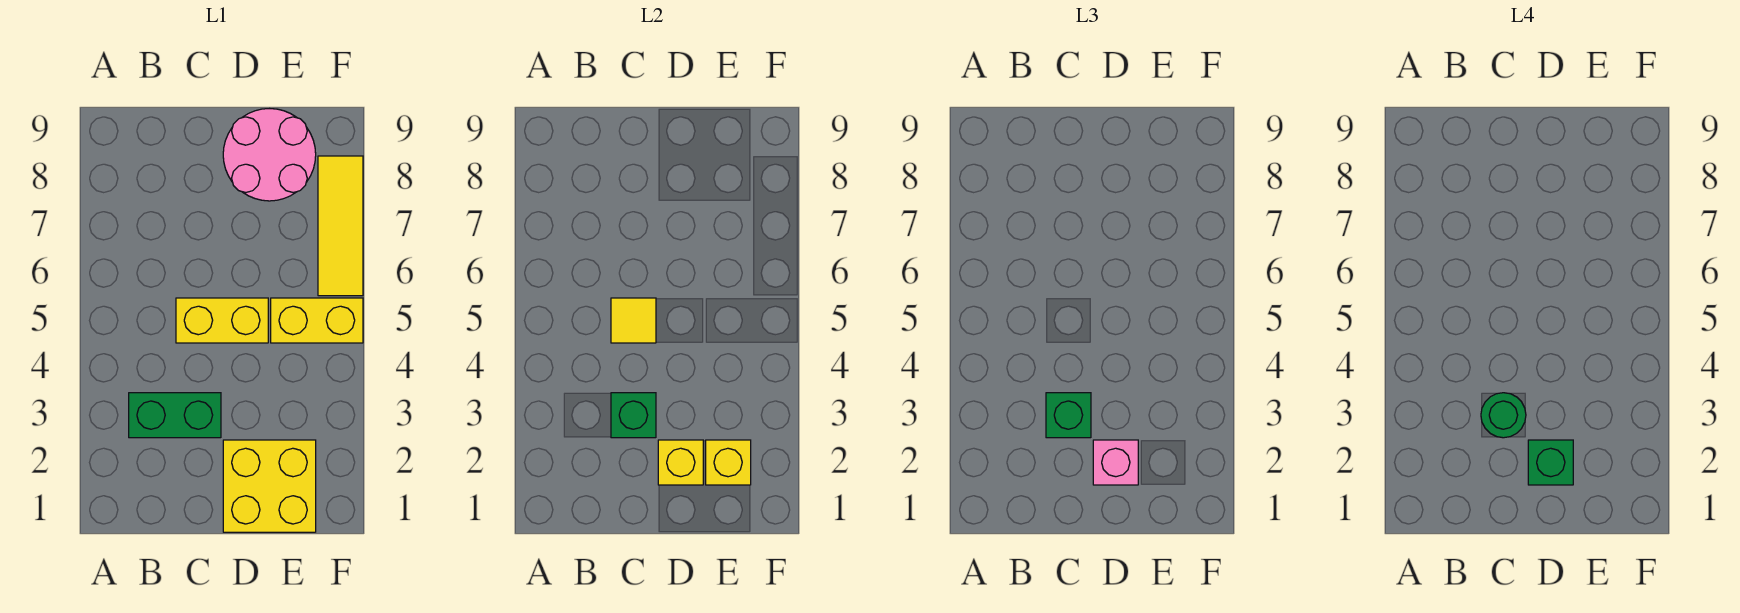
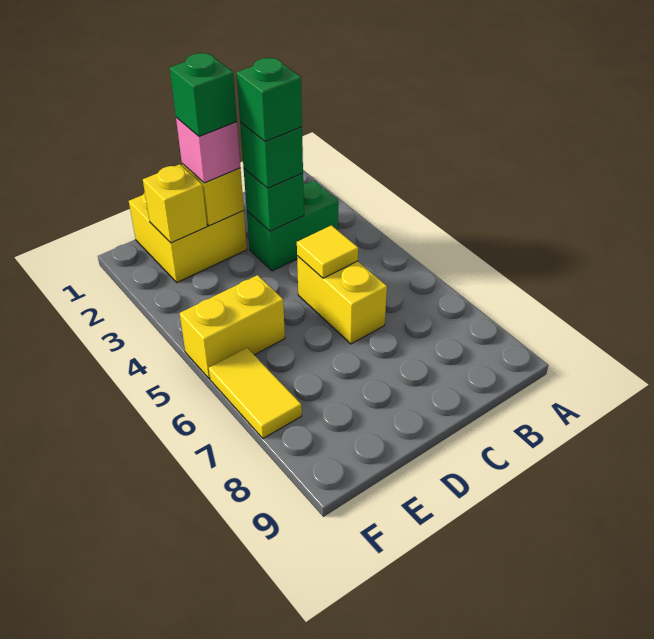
green 1x1 round brick [1481,393,1526,438] -> green 1x1 brick [236,58,302,142]
yellow 1x2 brick [176,298,268,343] -> yellow 1x2 brick turned to [297,256,387,344]
pink 2x2 round brick [223,109,316,201] -> none
yellow 1x3 tile [318,156,363,296] -> yellow 1x2 tile [209,348,302,438]

